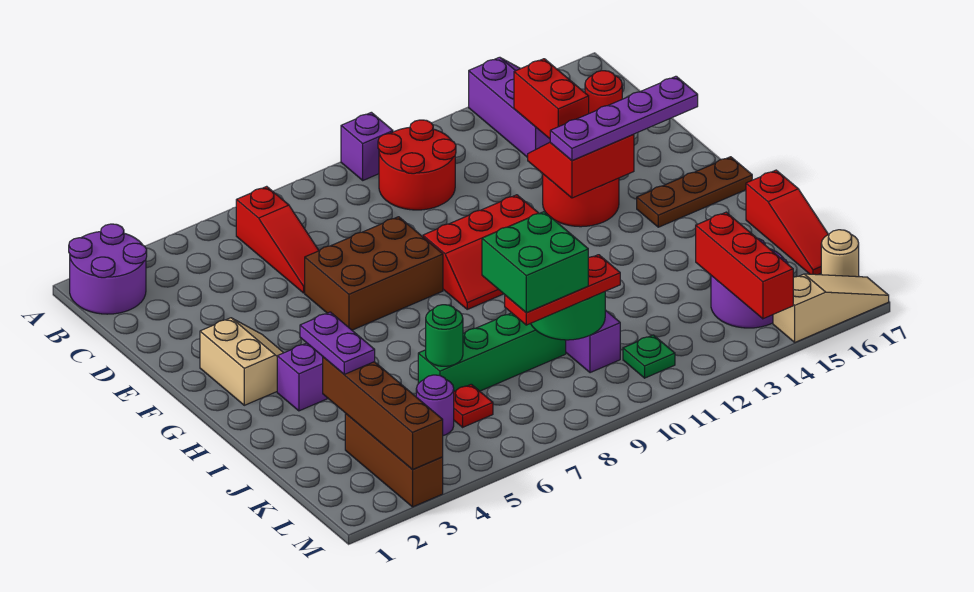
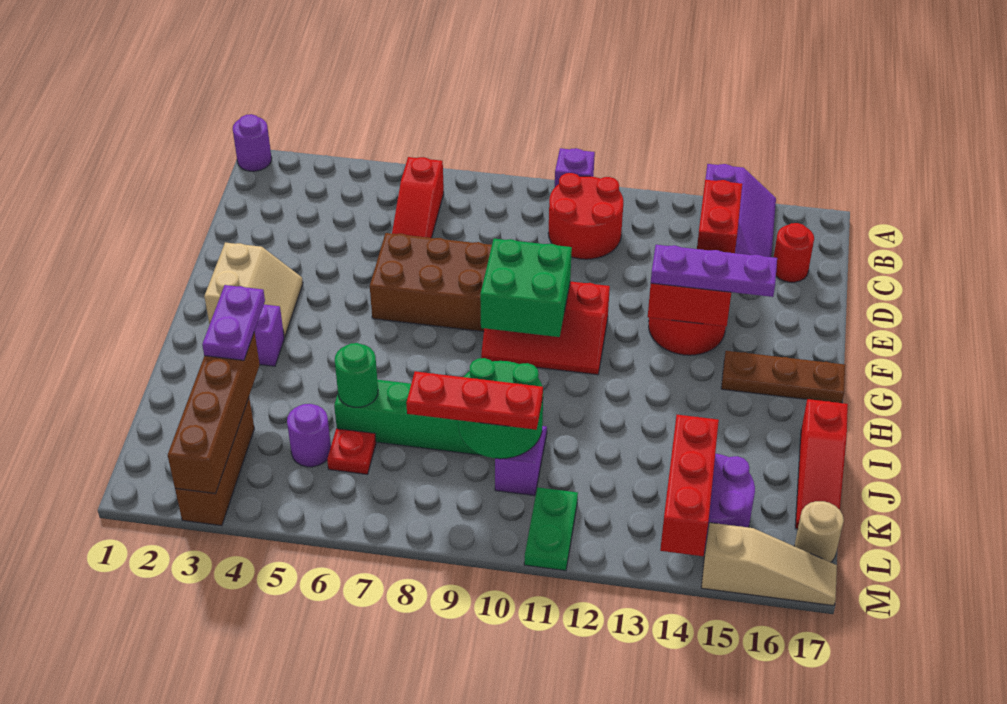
purple 2x2 round brick [69,224,147,314] -> purple 1x1 round brick [233,114,272,171]
purple 1x4 plate [550,76,698,160] -> purple 1x3 plate [651,245,777,297]
green 2x2 brick [482,212,588,313] -> green 2x2 brick moved to [480,239,572,337]
green 1x1 plate [623,335,675,378] -> green 1x2 plate [524,487,578,571]

